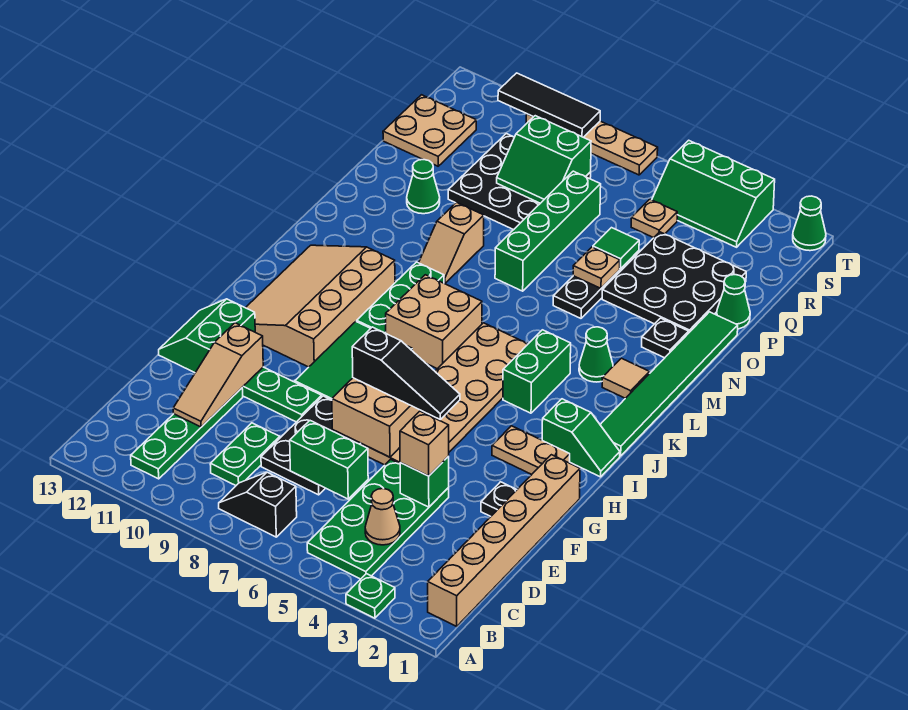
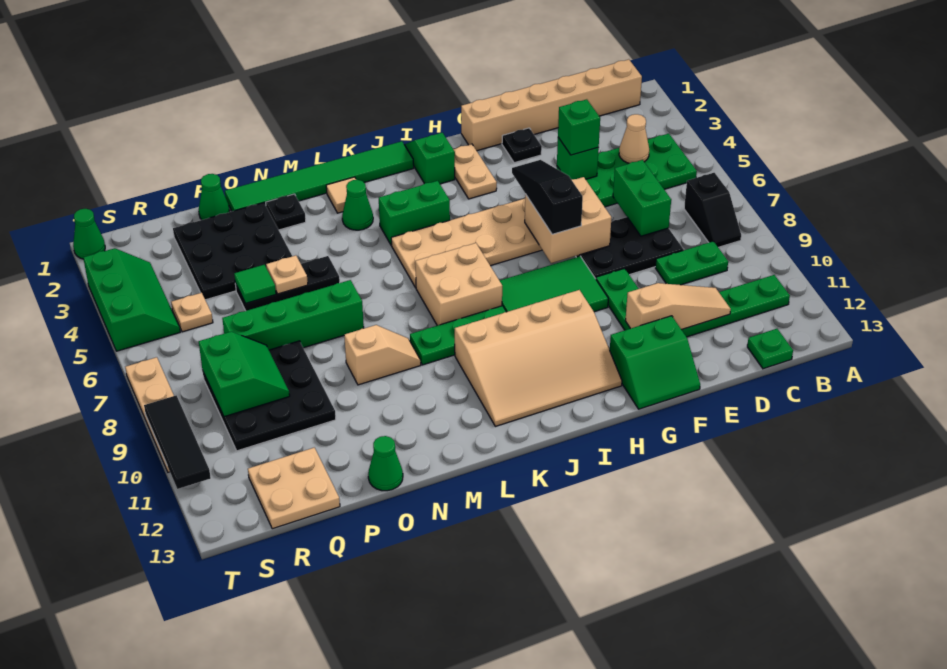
green 1x1 plate [346,574,395,618] -> green 1x1 plate moved to [747,329,793,369]
tan 1x1 brick [400,411,449,476] -> green 1x1 brick [558,99,600,155]
green 1x1 cone [407,160,440,214] -> green 1x1 cone moved to [368,436,403,491]

